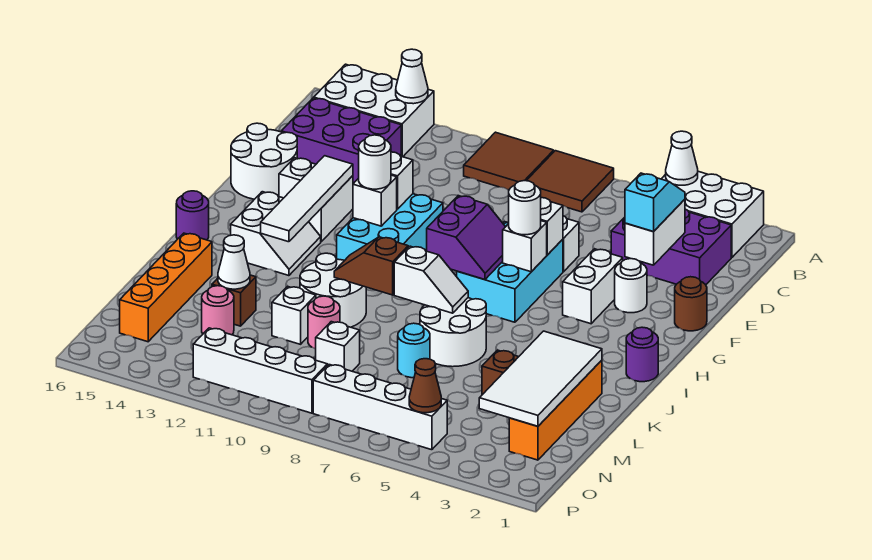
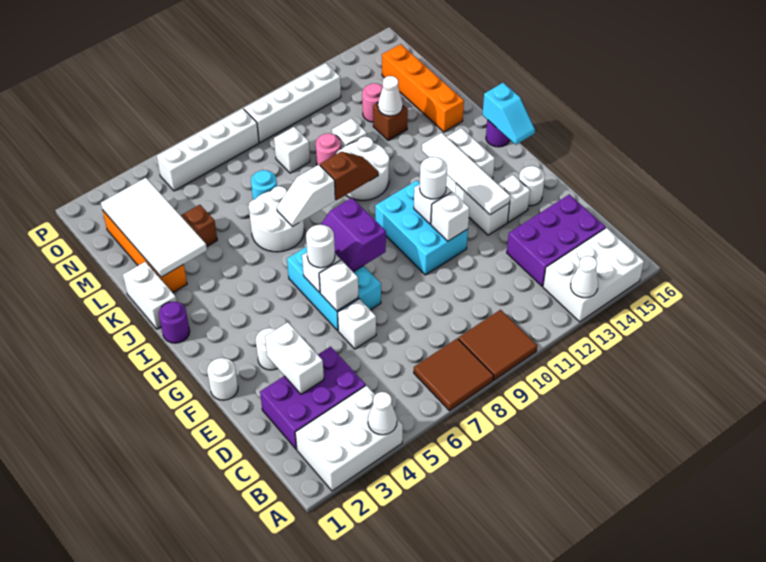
cyan 1x2 slope [625,173,685,232] -> cyan 1x2 slope moved to [482,83,535,145]
white 2x2 round brick [231,123,297,199] -> white 1x1 round brick [519,166,545,206]
brown 1x1 round brick [675,277,707,331] -> white 1x1 round brick [207,358,238,400]
white 1x2 brick [563,249,623,324] -> white 1x2 brick moved to [123,262,177,329]
brown 1x1 cone [409,359,441,413] -> none

